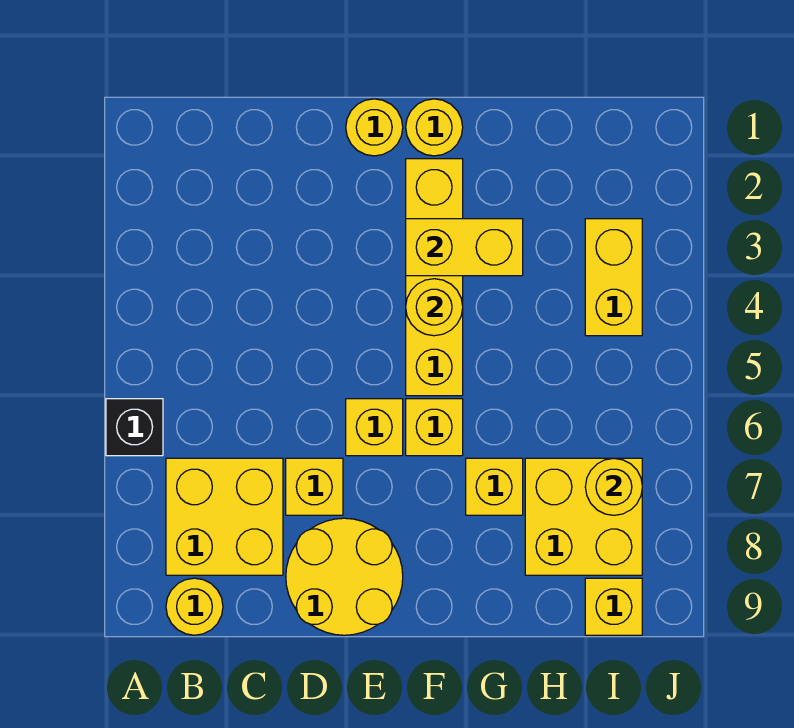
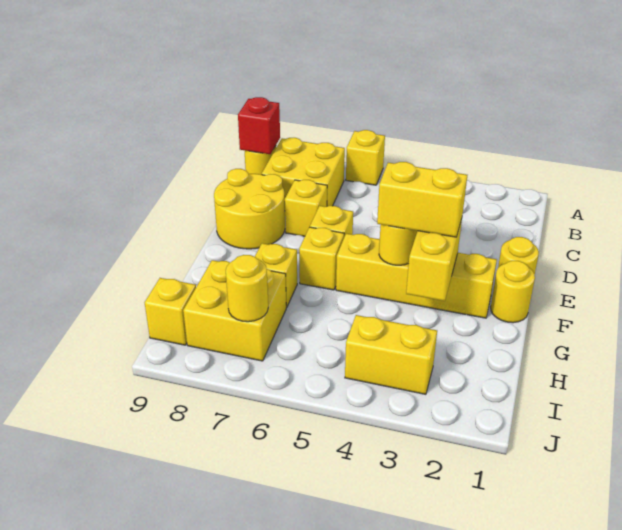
black 1x1 brick [106,399,163,456] -> yellow 1x1 brick [346,130,385,185]
none -> red 1x1 brick [238,97,280,154]
none -> yellow 1x2 brick [377,162,467,237]

